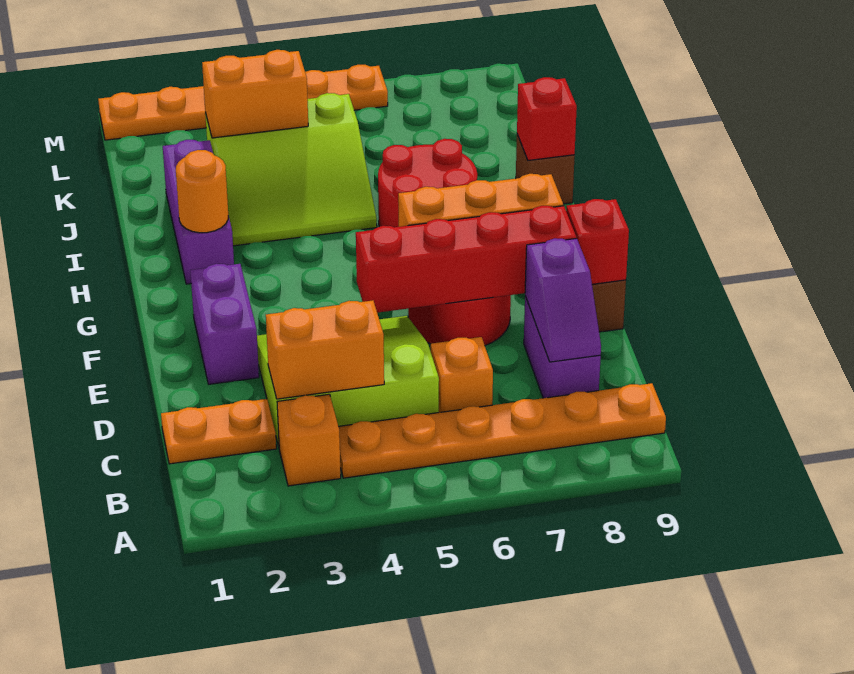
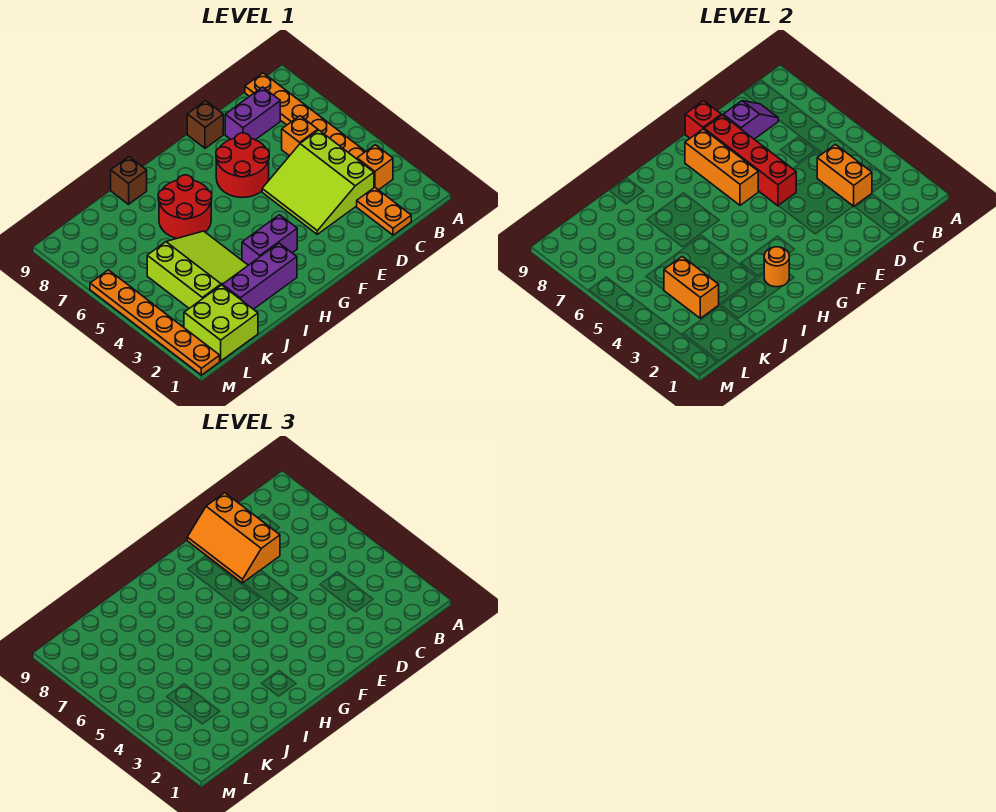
none -> orange 2x3 slope [187,493,280,583]
purple 1x2 brick [190,264,259,384] -> purple 1x2 brick moved to [242,215,297,265]
red 1x1 brick [517,77,577,160] -> none
none -> lime 2x2 brick [184,285,258,361]

